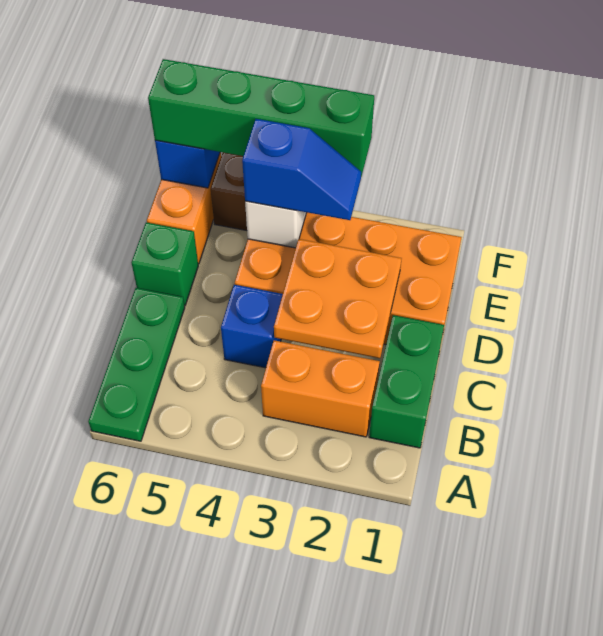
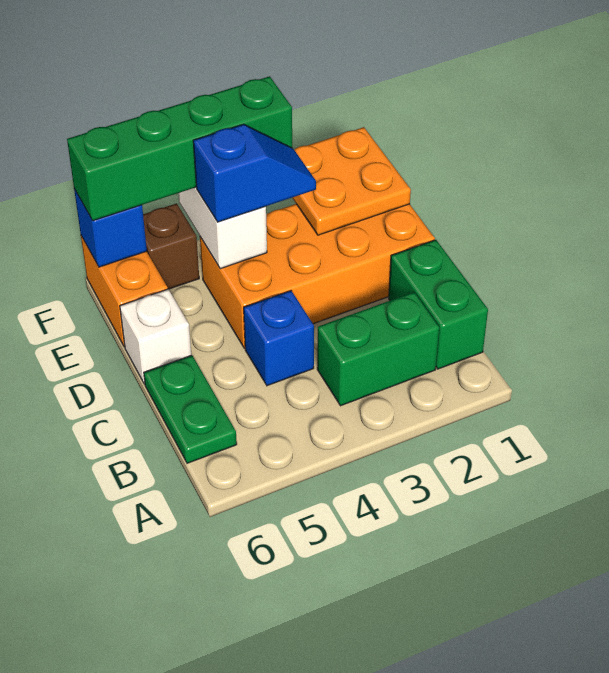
green 1x3 plate [88,288,185,441] -> green 1x2 plate [144,355,237,463]
orange 1x2 brick [261,340,380,437] -> green 1x2 brick [317,292,439,406]
orange 2x2 plate [274,239,402,358] -> orange 2x2 plate moved to [292,127,411,235]
green 1x1 brick [132,222,198,305] -> white 1x1 brick [120,289,191,384]

